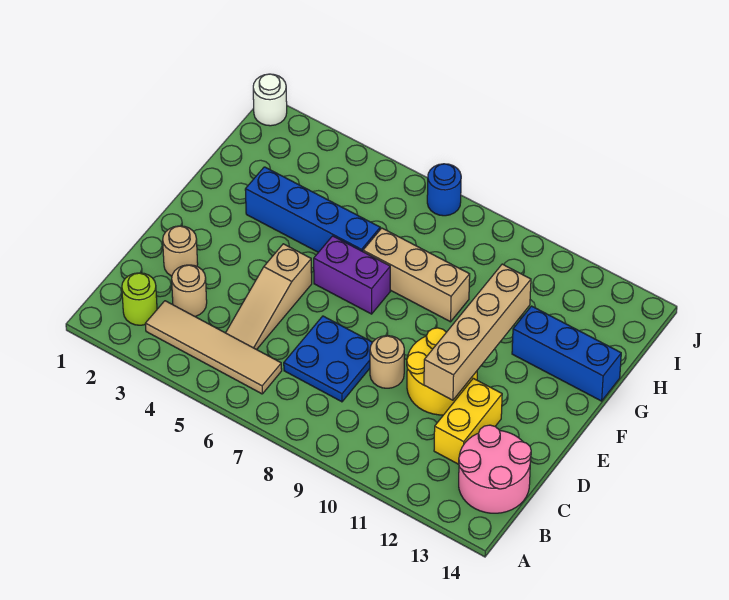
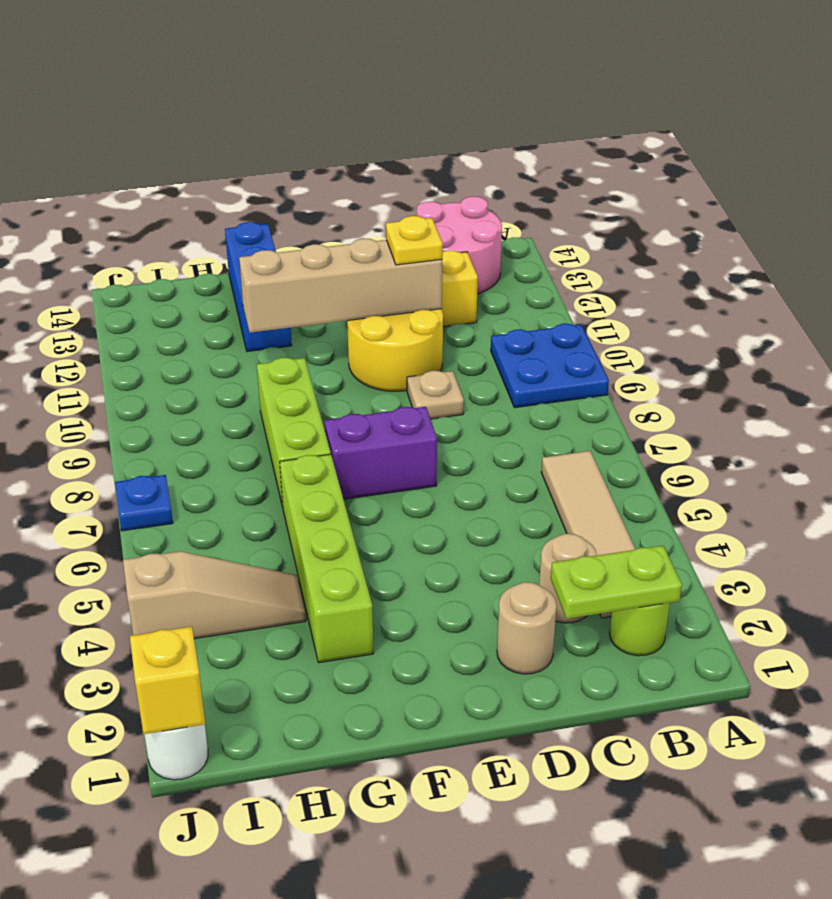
none -> lime 1x2 plate [551,546,682,619]
tan 1x3 slope [226,244,312,350] -> tan 1x3 slope moved to [123,551,306,639]
blue 2x2 plate [284,316,372,402] -> blue 2x2 plate moved to [491,324,609,408]
tan 1x1 round brick [370,336,404,388] -> tan 1x1 plate [407,371,464,419]
none -> yellow 1x1 plate [386,216,443,265]
purple 1x2 brick [314,236,390,314] -> purple 1x2 brick turned to [325,407,437,499]
blue 1x4 brick [245,167,380,252] -> lime 1x4 brick [280,454,373,663]
tan 1x3 brick [363,228,470,322] -> lime 1x3 brick [257,358,331,506]
none -> yellow 1x1 brick [130,627,205,734]
blue 1x1 round brick [427,164,461,216] -> blue 1x1 plate [115,475,173,531]

